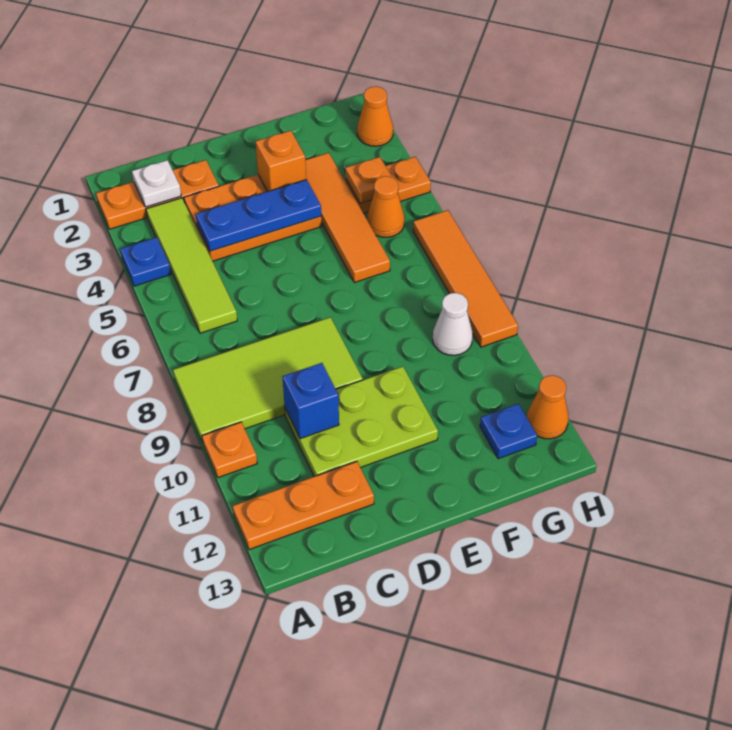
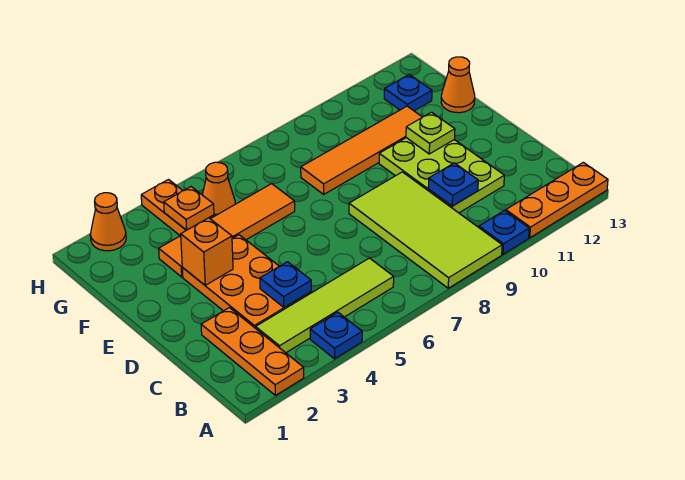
orange 1x1 plate [202,422,257,477] -> blue 1x1 plate [479,211,529,254]
orange 1x3 plate [233,461,374,550] -> orange 1x3 plate turned to [506,162,608,238]
white 1x1 plate [132,160,181,207] -> none
blue 1x3 plate [196,180,321,251] -> blue 1x1 plate [260,262,311,307]
blue 1x1 brick [282,363,339,439] -> blue 1x1 plate [428,163,478,206]
none -> lime 1x1 plate [406,112,455,154]
white 1x1 cone [433,293,473,355] -> none
orange 1x4 tile [413,210,518,347] -> orange 1x4 tile moved to [301,106,422,194]
orange 1x1 cone [527,375,568,439] -> orange 1x1 cone moved to [441,57,475,113]

